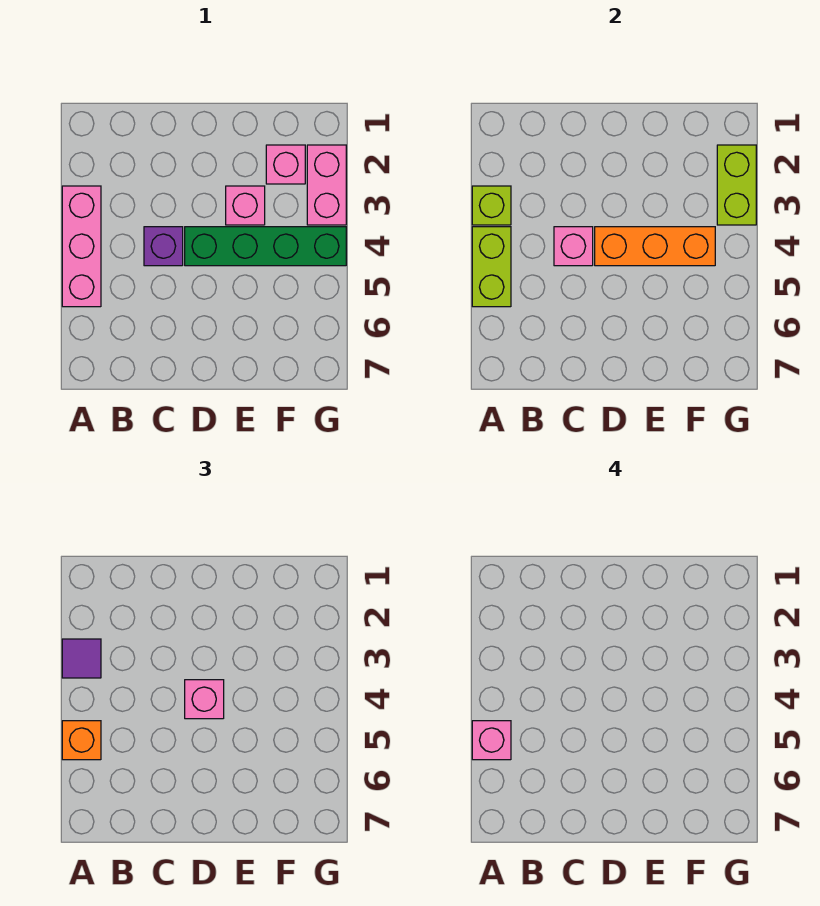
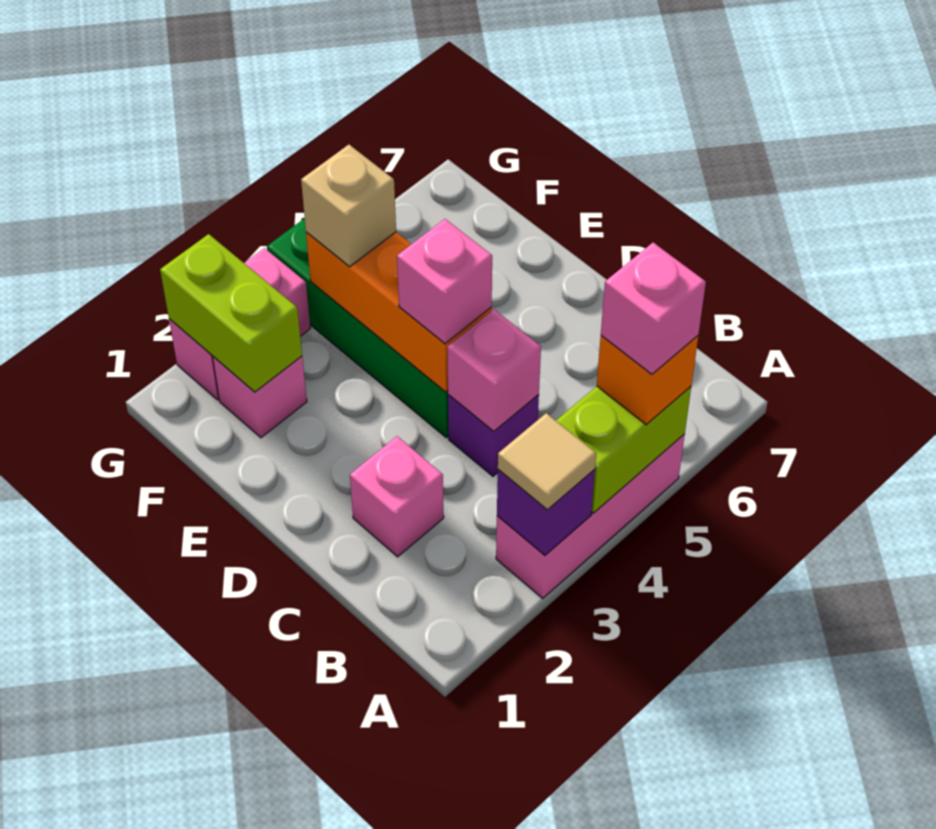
lime 1x1 brick [472,186,511,225] -> purple 1x1 brick [497,469,595,555]
purple 1x1 tile [62,639,101,678] -> tan 1x1 tile [498,413,596,510]
pink 1x1 brick [226,186,265,225] -> pink 1x1 brick moved to [350,436,444,557]
none -> tan 1x1 brick [301,145,396,267]
lime 1x2 brick [717,145,756,225] -> lime 1x2 brick turned to [160,234,302,392]

